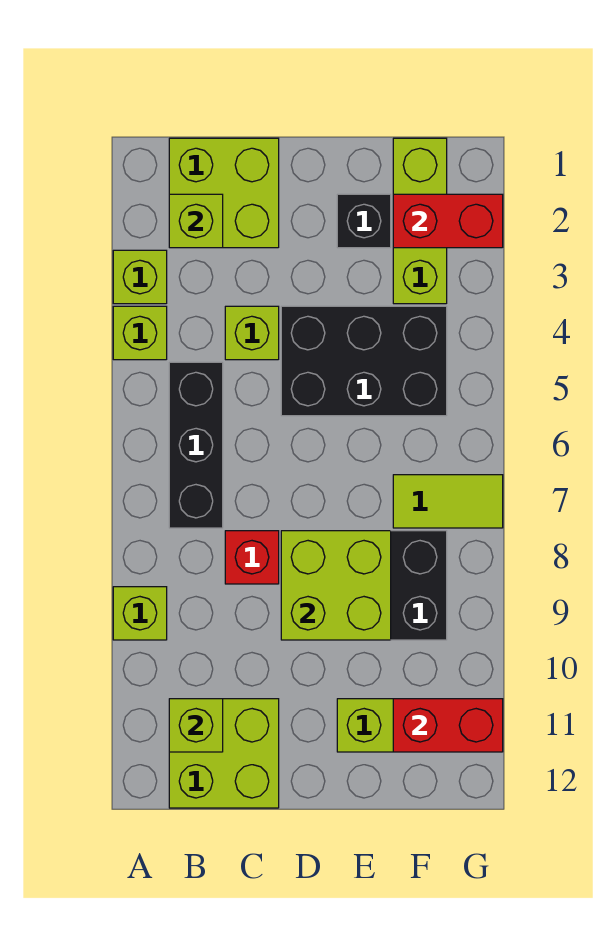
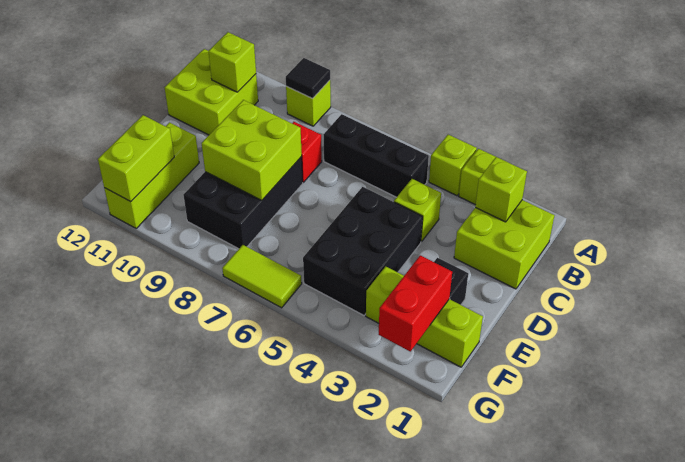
none -> black 1x1 tile [286,58,330,99]
lime 1x2 tile [393,475,503,528] -> lime 1x2 tile turned to [222,245,302,308]
red 1x2 brick [393,699,503,752] -> lime 1x2 brick [98,115,174,202]

